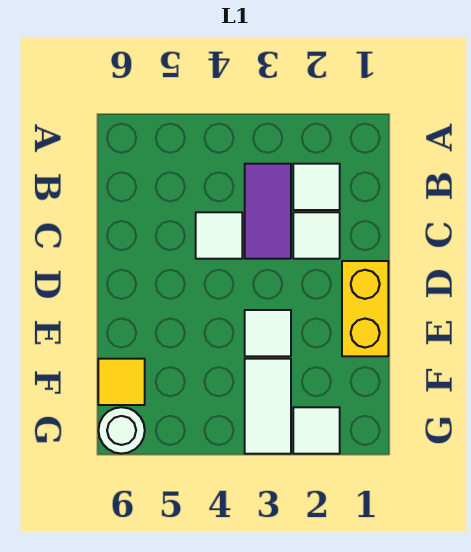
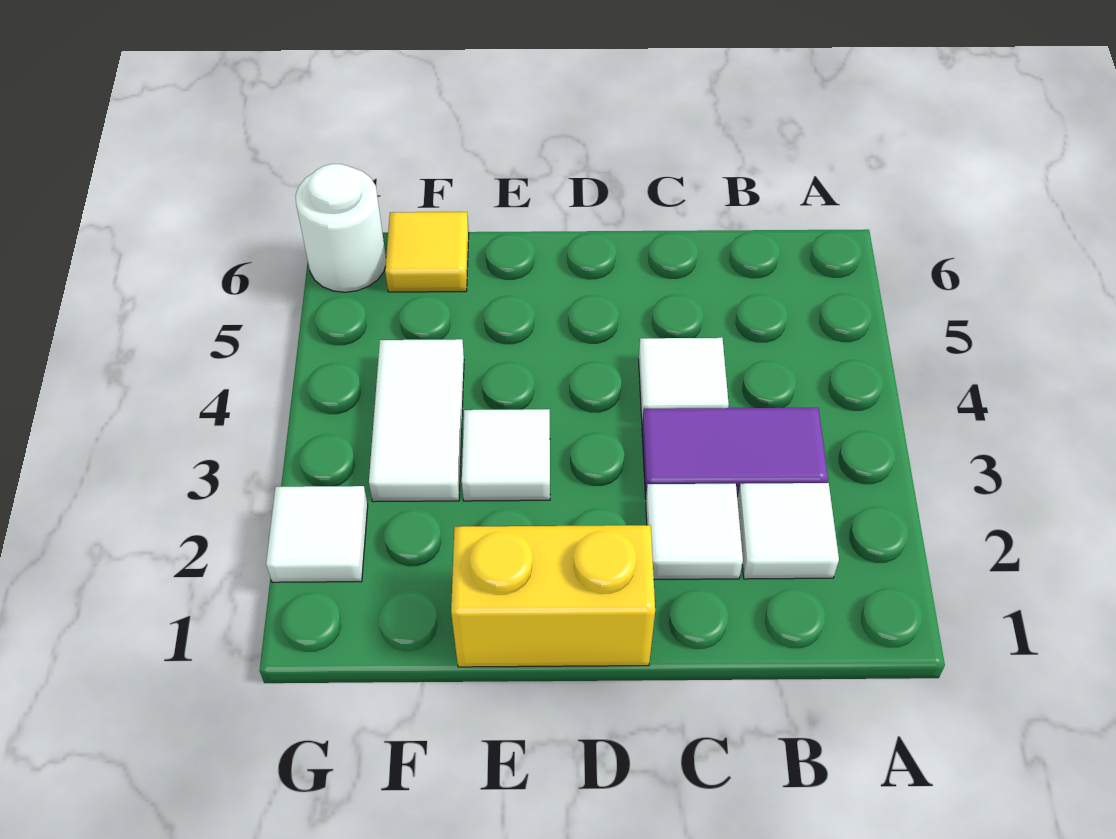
white 1x2 tile [245,359,291,454] -> white 1x2 tile turned to [369,339,464,502]

